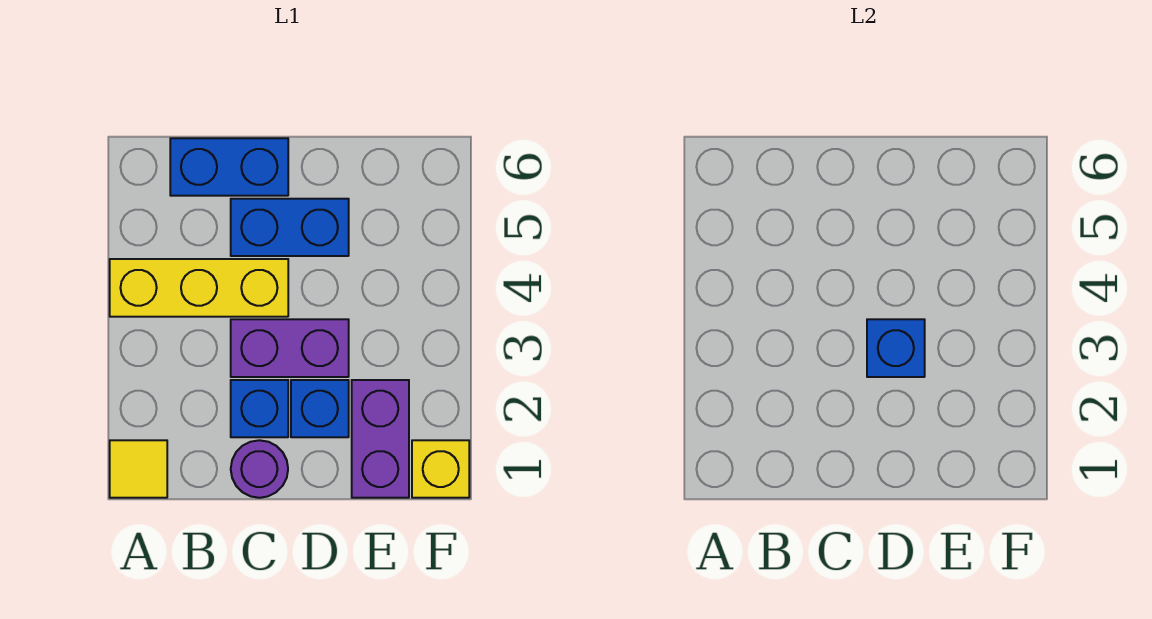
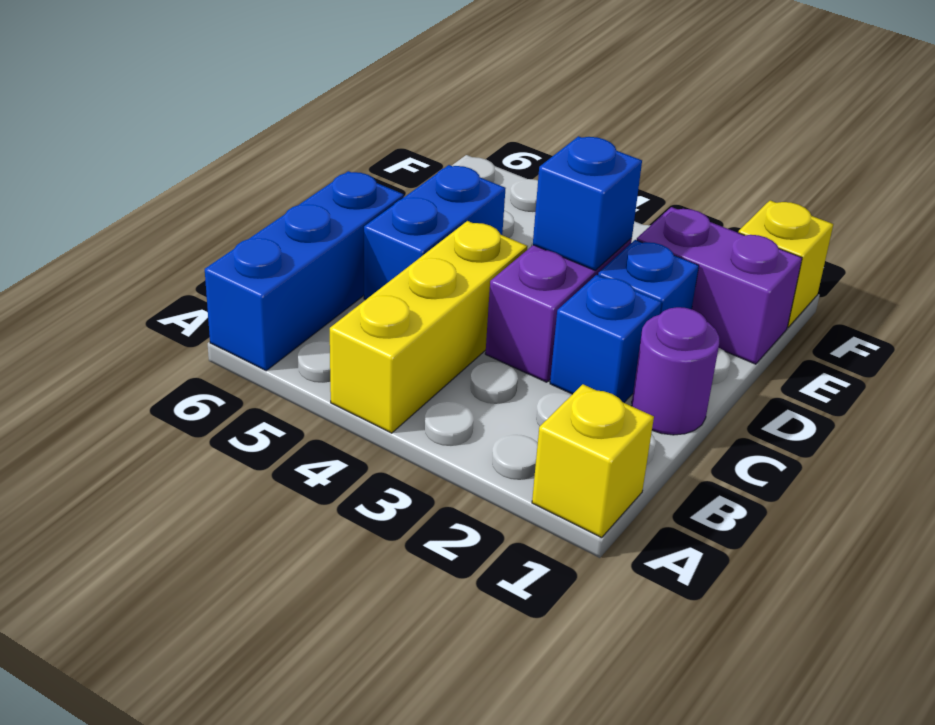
yellow 1x1 tile [110,440,167,498] -> yellow 1x1 brick [532,384,654,538]
blue 1x2 brick [170,138,288,196] -> blue 1x3 brick [205,171,404,371]

